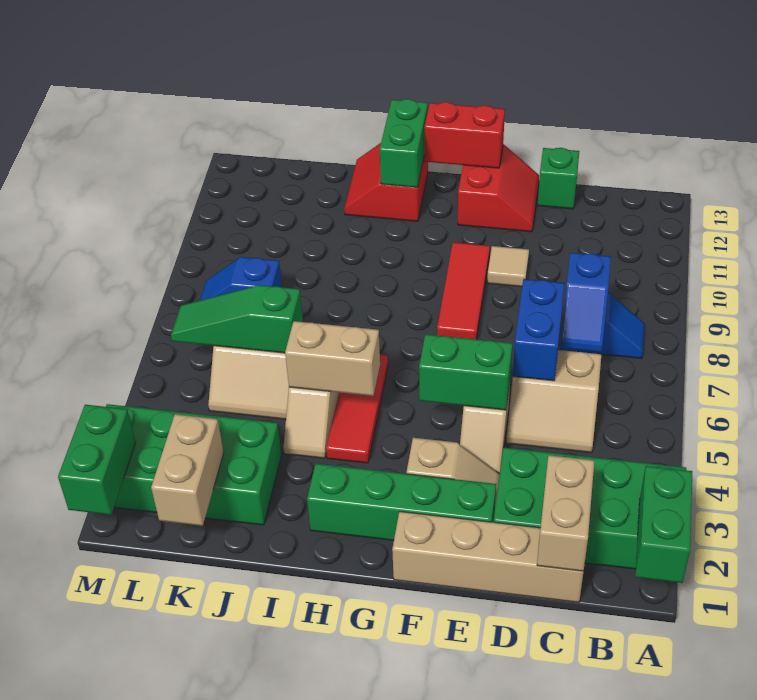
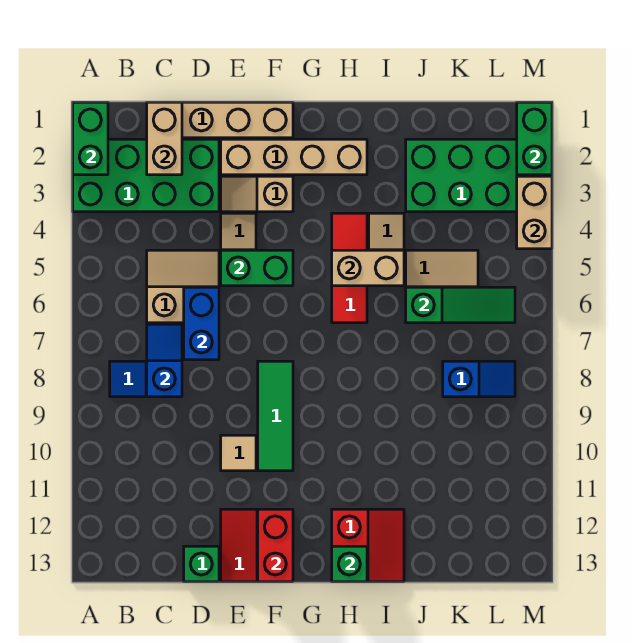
green 1x4 brick [307,464,496,540] -> tan 1x4 brick [221,139,367,175]
red 1x3 tile [437,242,490,339] -> green 1x3 tile [258,361,293,471]
red 1x2 brick [425,102,505,168] -> red 1x2 brick turned to [258,509,293,582]
green 1x2 brick [380,99,428,187] -> green 1x1 brick [332,546,367,582]
tan 1x2 brick [151,414,224,526] -> tan 1x2 brick moved to [517,176,552,249]

